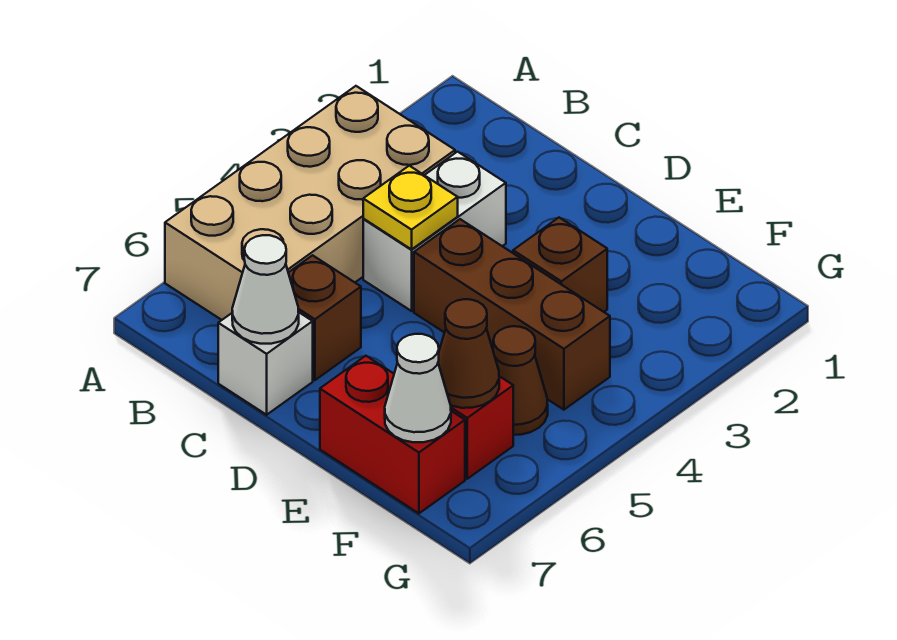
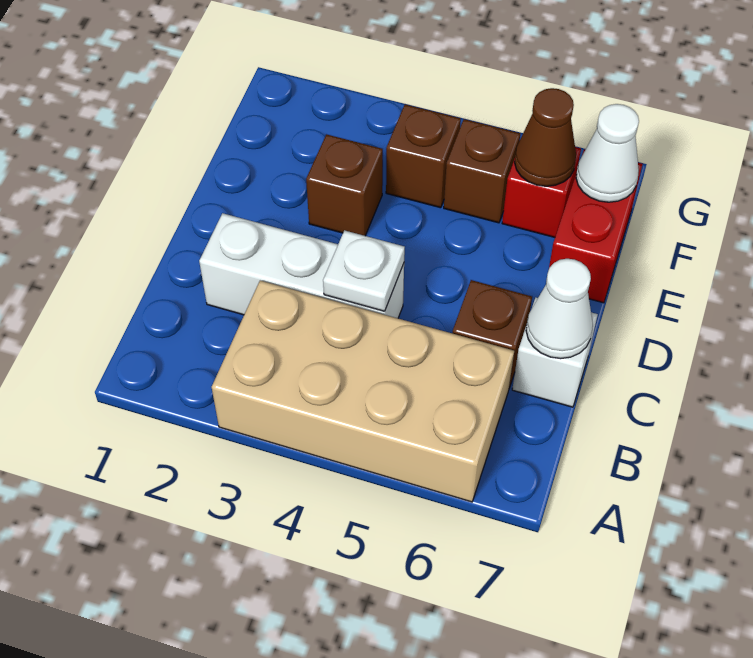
white 1x2 brick [363,152,506,311] -> white 1x3 brick [199,213,404,318]
yellow 1x1 plate [363,166,458,249] -> white 1x1 plate [323,230,405,311]
brown 1x3 brick [414,219,610,410] -> brown 1x1 brick [386,105,461,208]
brown 1x1 cone [493,326,548,435] -> brown 1x1 brick [444,119,520,223]

